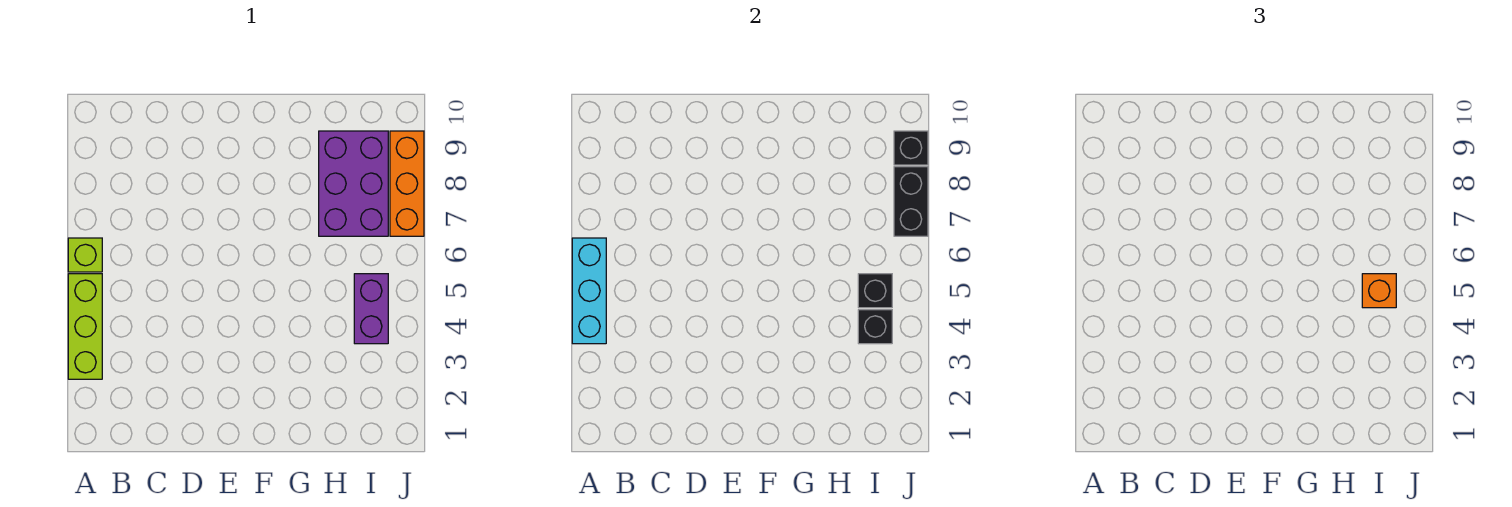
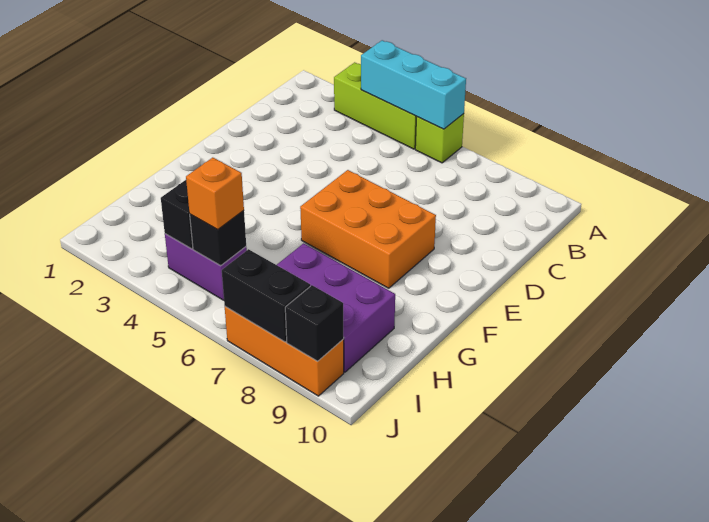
none -> orange 2x3 brick [300,170,436,288]

